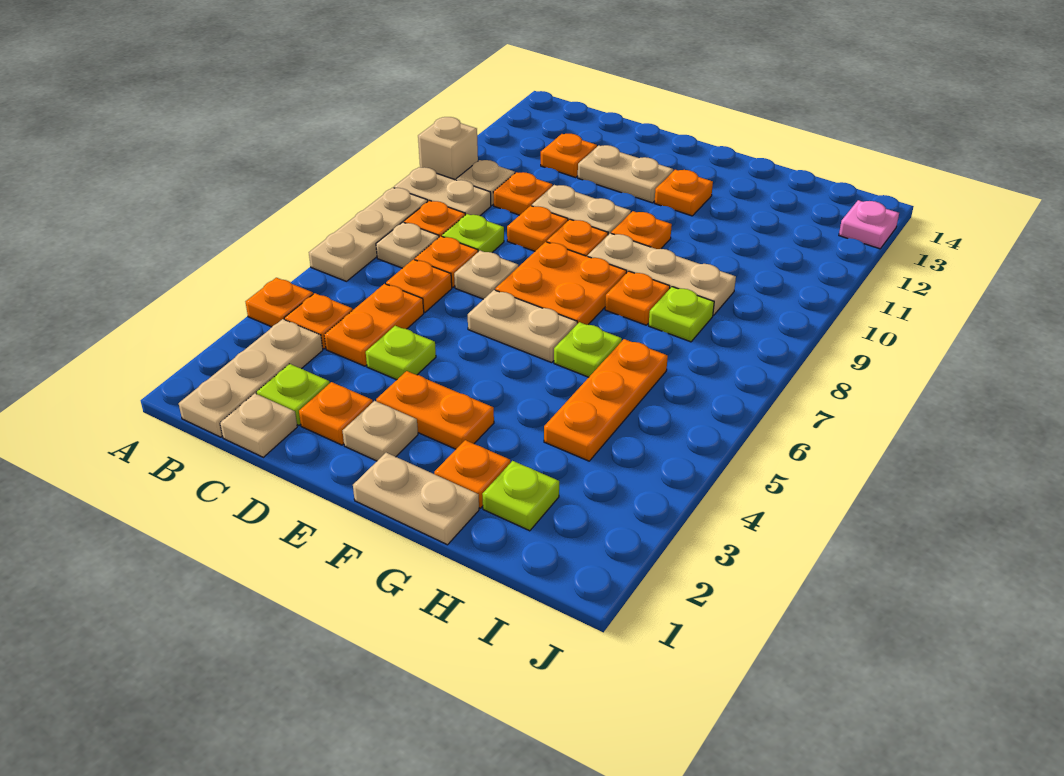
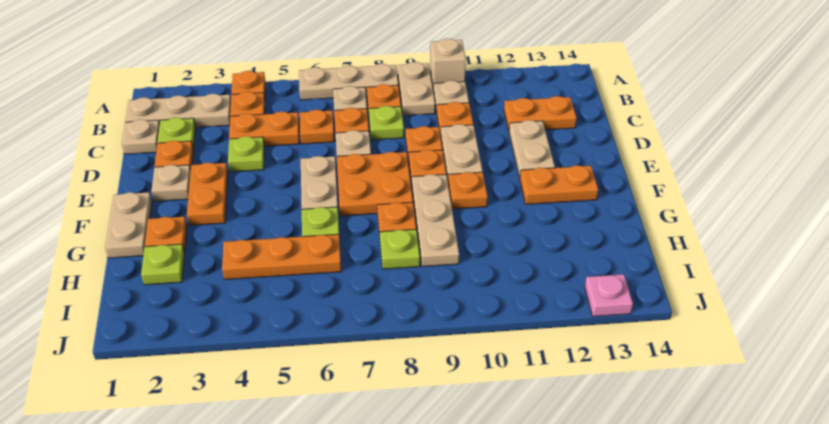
orange 1x1 plate [541,134,597,178] -> orange 1x2 plate [504,96,577,131]
orange 1x1 plate [655,170,713,216] -> orange 1x2 plate [520,165,598,204]

